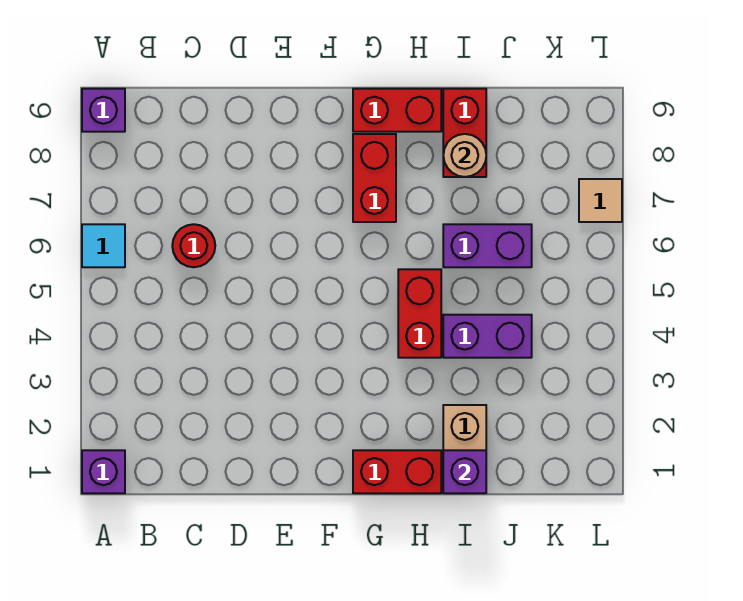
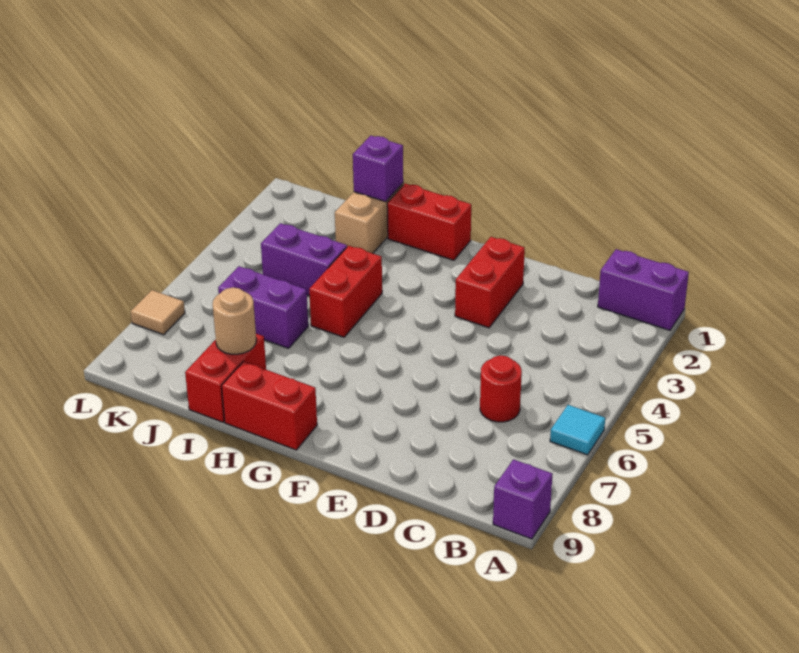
purple 1x1 brick [82,450,125,493] -> purple 1x2 brick [598,249,689,330]
red 1x2 brick [353,134,396,222] -> red 1x2 brick moved to [455,237,525,328]

